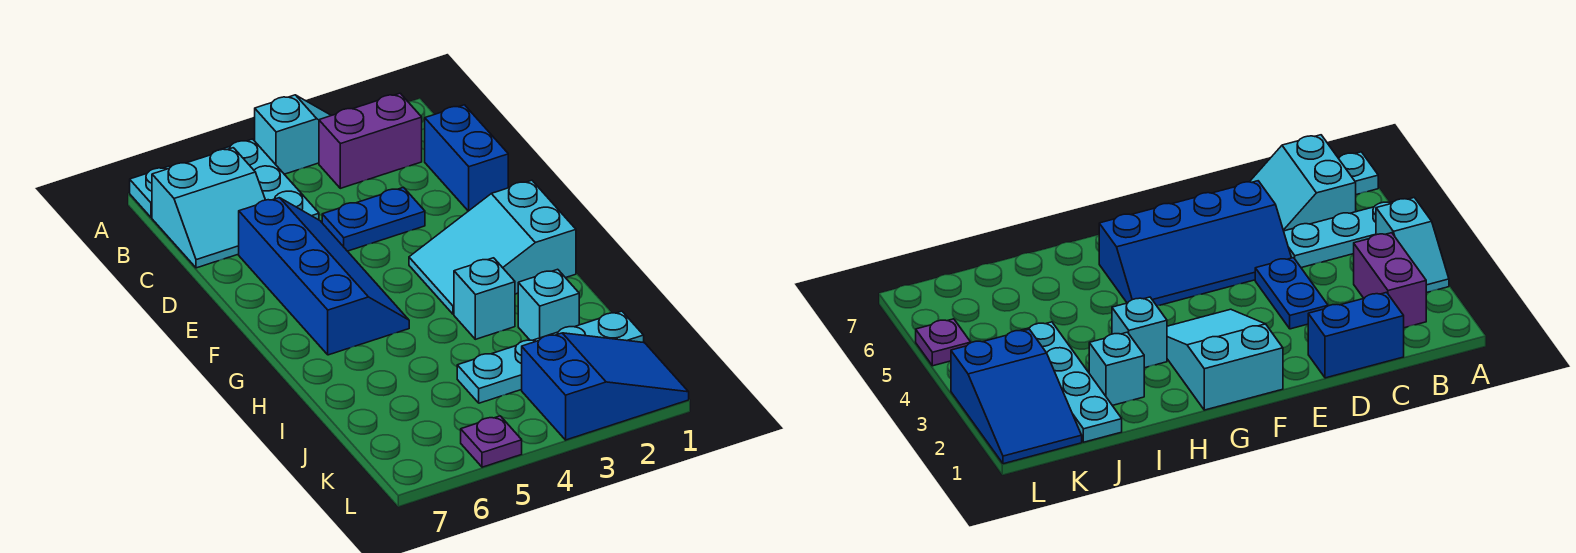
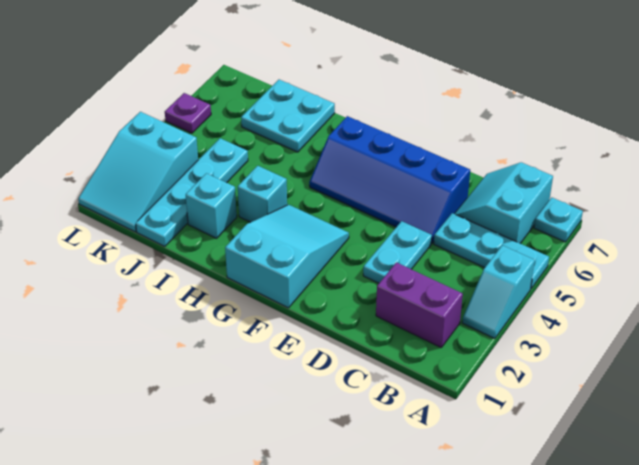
purple 1x2 brick [319,93,422,188] -> purple 1x2 brick turned to [376,263,463,347]
blue 1x2 brick [425,105,508,211] -> none
blue 1x2 plate [322,187,425,251] -> cyan 1x2 plate [363,221,432,283]
none -> cyan 2x2 plate [241,80,335,152]
blue 2x3 slope [522,333,689,440] -> cyan 2x3 slope [78,112,198,232]

